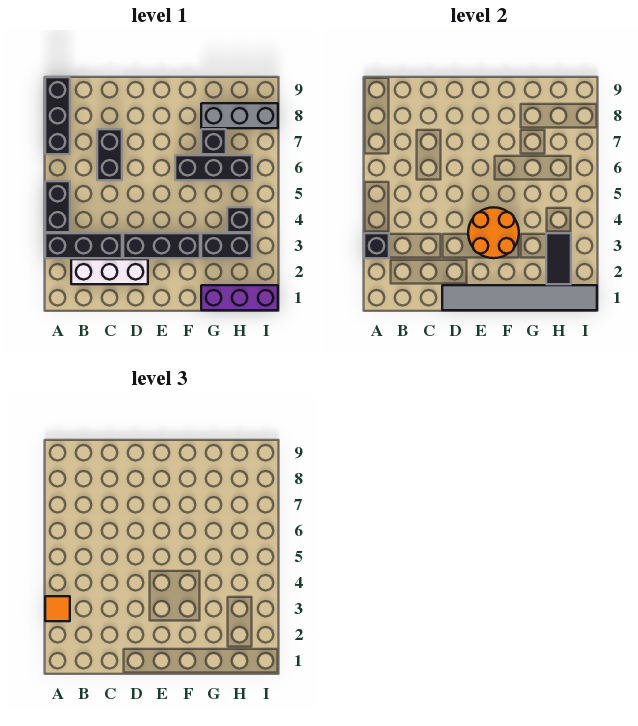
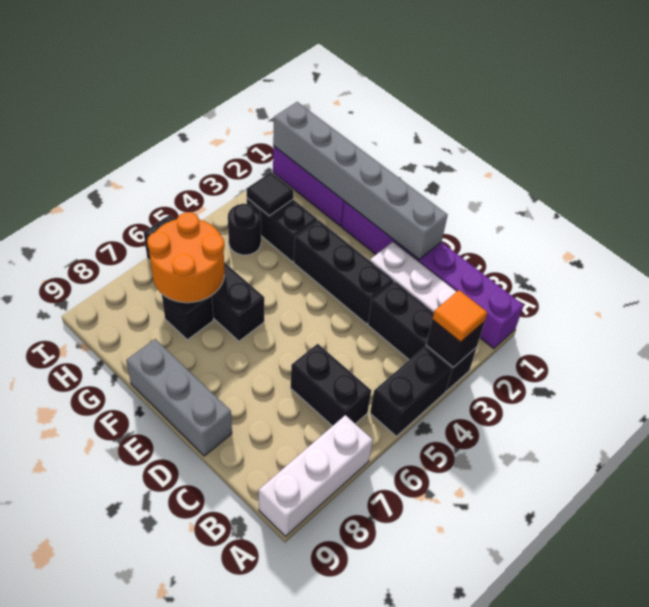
none -> purple 1x6 brick [342,201,524,349]
black 1x3 brick [45,77,70,154] -> white 1x3 brick [259,415,373,536]
black 1x2 brick [97,129,122,180] -> black 1x2 brick turned to [290,344,371,426]
grey 1x6 tile [442,285,597,310] -> grey 1x6 brick [273,102,448,259]
orange 2x2 round brick [468,207,519,258] -> orange 2x2 round brick moved to [147,212,225,303]
black 1x3 brick [175,155,252,180] -> black 1x4 brick [144,215,264,341]
grey 1x3 brick [201,103,278,128] -> grey 1x3 brick moved to [126,339,232,456]
black 1x2 tile [546,233,571,284] -> black 1x1 tile [247,172,293,216]
black 1x1 brick [227,207,252,232] -> black 1x1 round brick [228,204,261,255]

